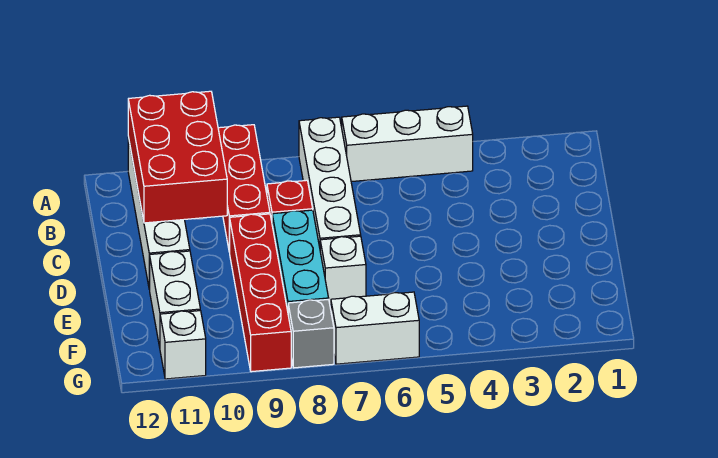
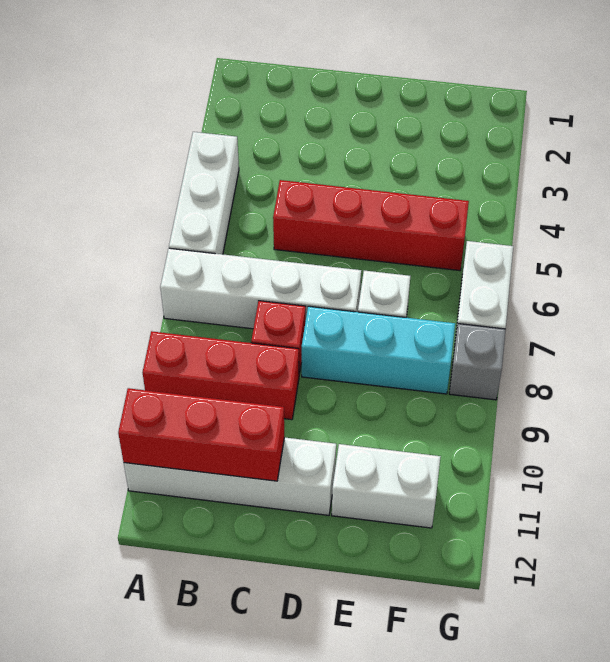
red 2x3 brick [128,91,227,223] -> red 1x3 brick [118,388,284,481]
red 1x4 brick [230,214,291,372] -> red 1x4 brick moved to [273,180,469,270]
white 1x1 brick [160,311,206,379] -> none

